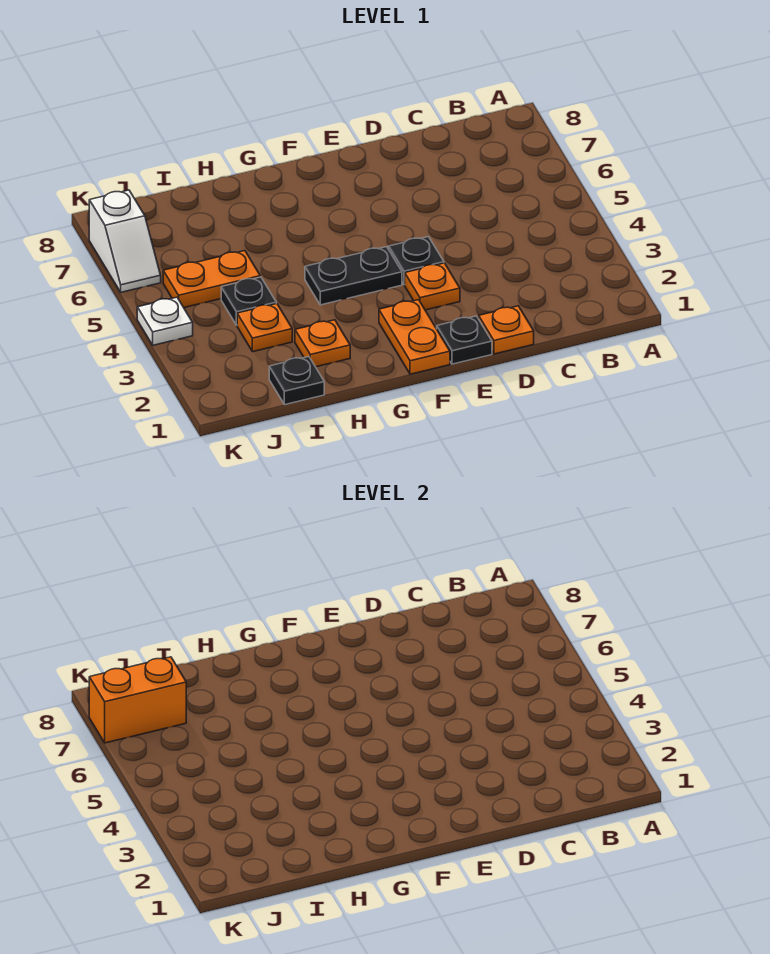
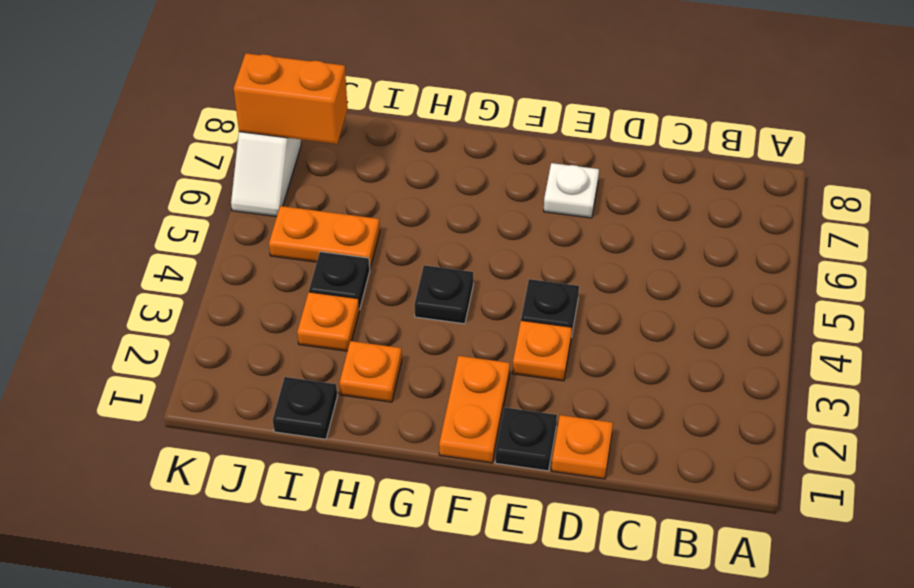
black 1x2 plate [305,247,402,305] -> black 1x1 plate [414,265,474,324]
white 1x1 plate [137,297,193,345] -> white 1x1 plate moved to [544,163,599,218]

